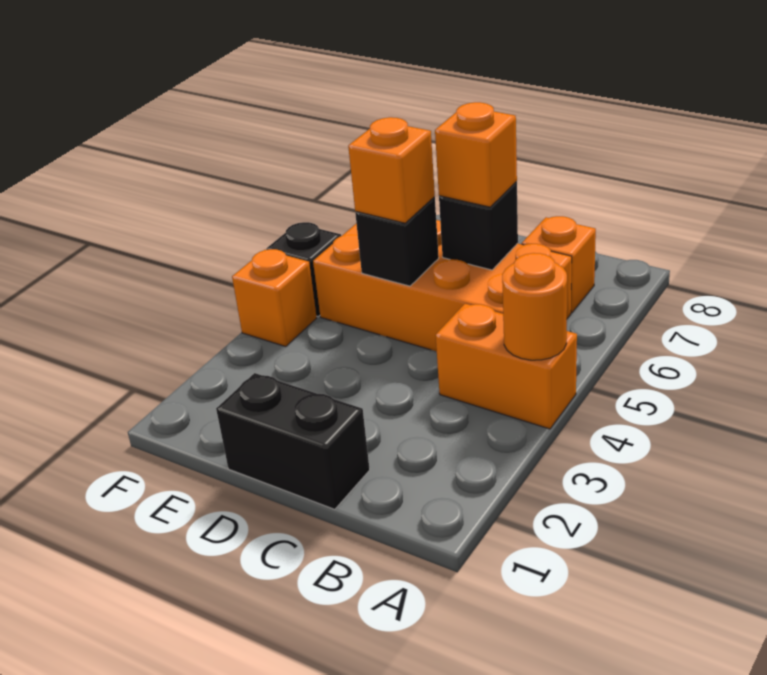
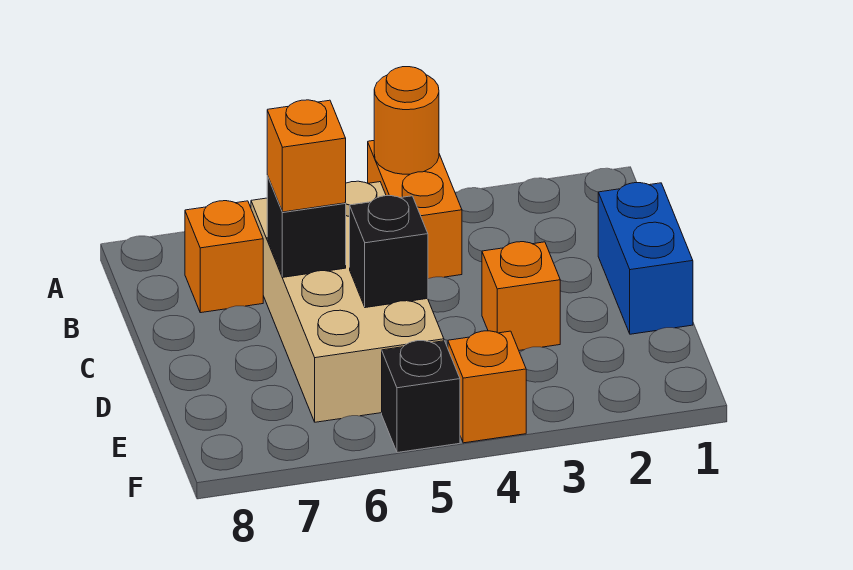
orange 2x4 brick [313,220,572,351] -> tan 2x4 brick [251,181,444,422]
black 1x2 brick [216,373,370,509] -> blue 1x2 brick [598,183,693,334]
orange 1x1 brick [348,117,435,223] -> orange 1x1 brick moved to [482,242,560,350]

